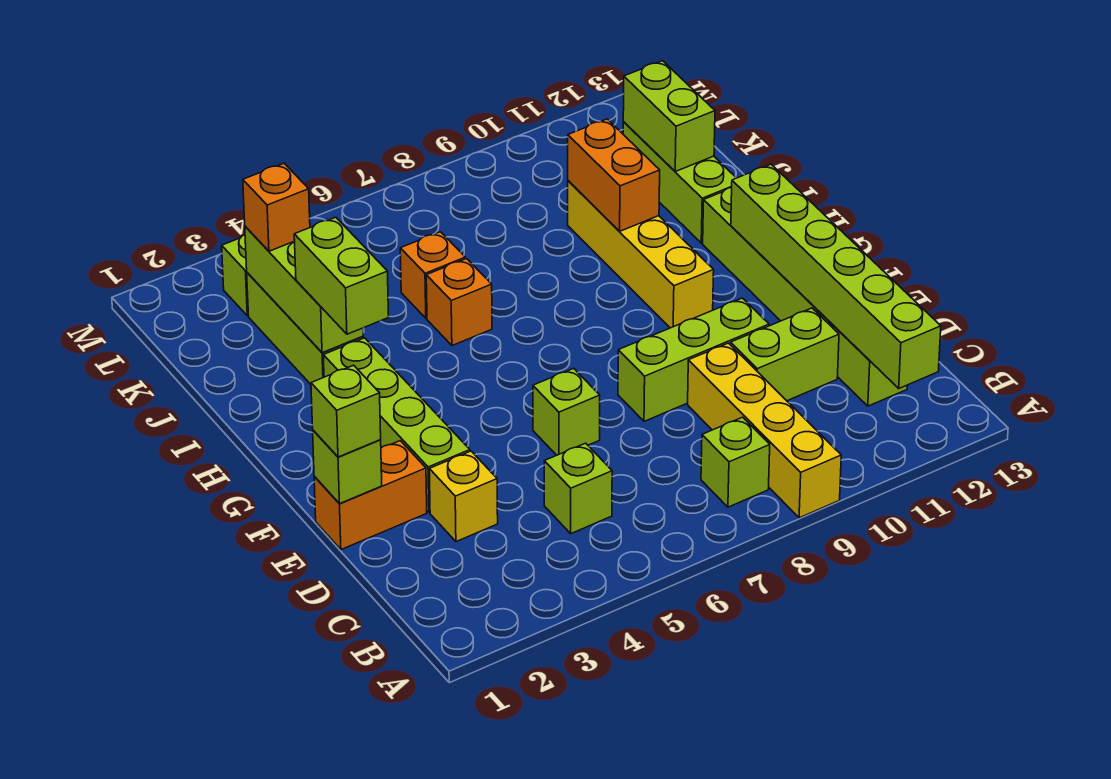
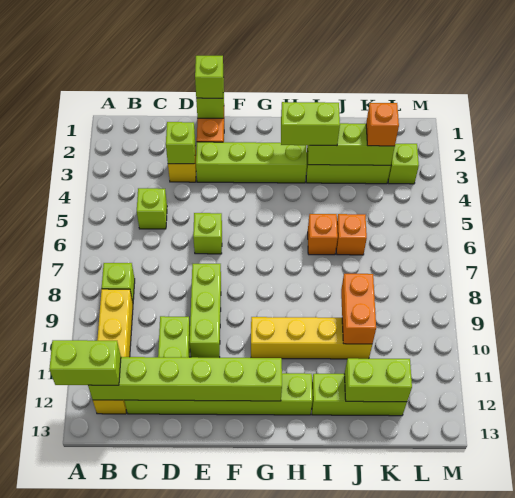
yellow 1x4 brick [688,343,841,518] -> yellow 1x4 brick turned to [93,289,133,414]
none -> lime 1x2 brick [49,340,121,385]
none -> lime 1x1 brick [166,122,195,164]
orange 1x2 brick [568,119,660,231] -> orange 1x2 brick turned to [341,274,376,344]

